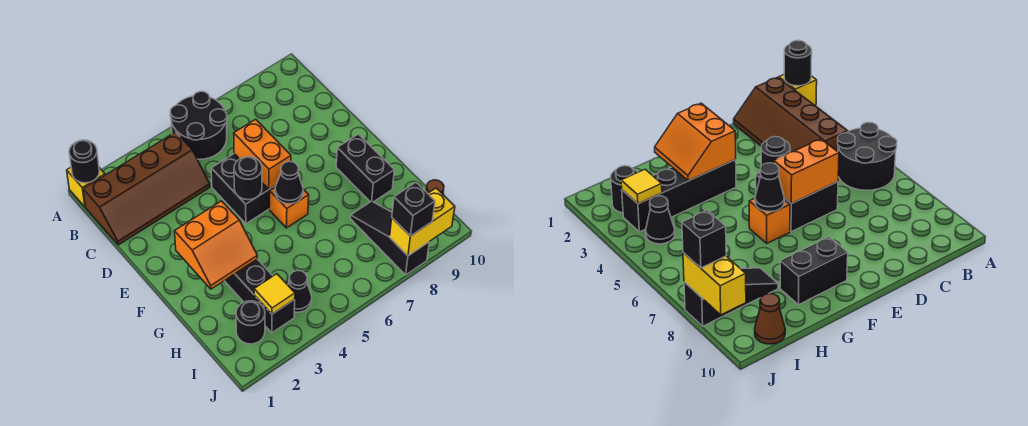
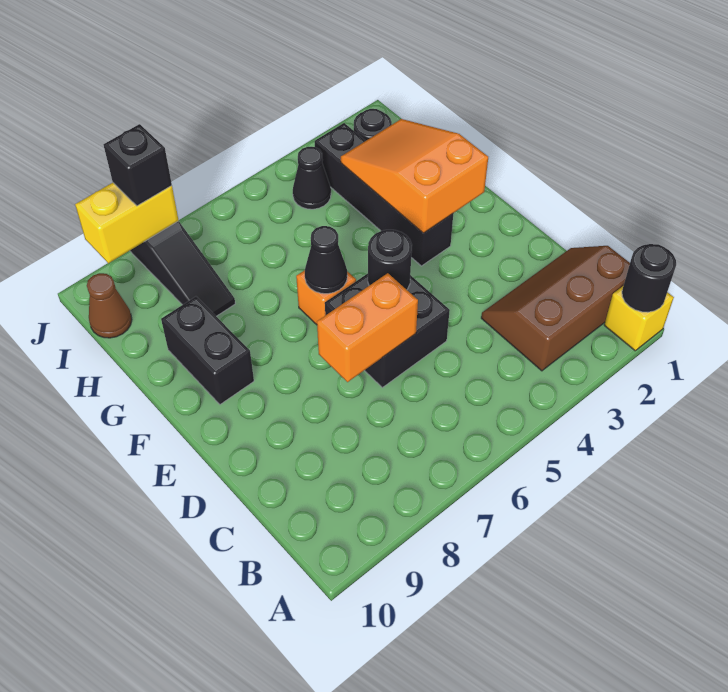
black 2x2 round brick [170,91,227,159] -> none
brown 2x4 slope [83,132,210,245] -> brown 2x3 slope [481,246,630,371]
orange 1x2 brick [234,119,291,189] -> orange 1x2 brick turned to [317,273,418,382]
orange 2x2 slope [175,201,257,289] -> orange 2x3 slope [341,119,488,233]
yellow 1x1 tile [254,274,295,314] -> none

